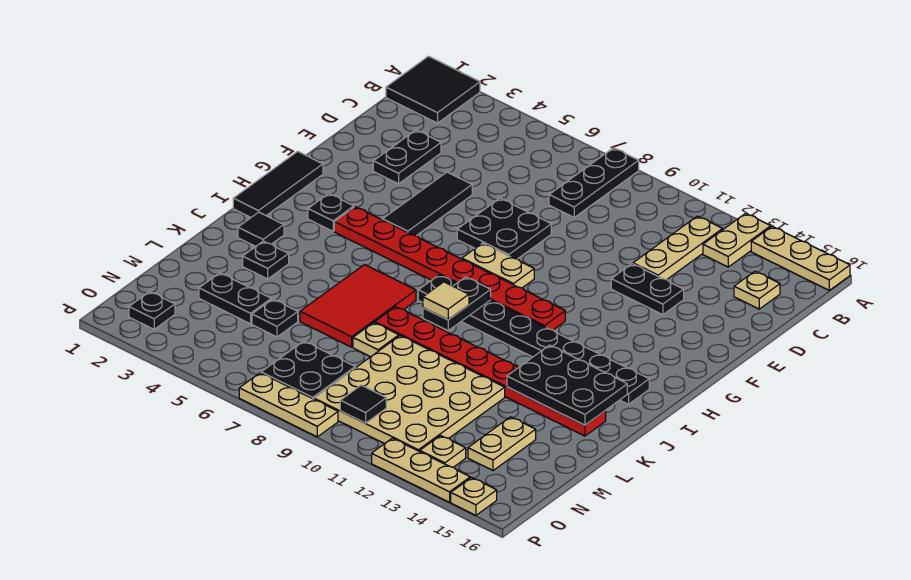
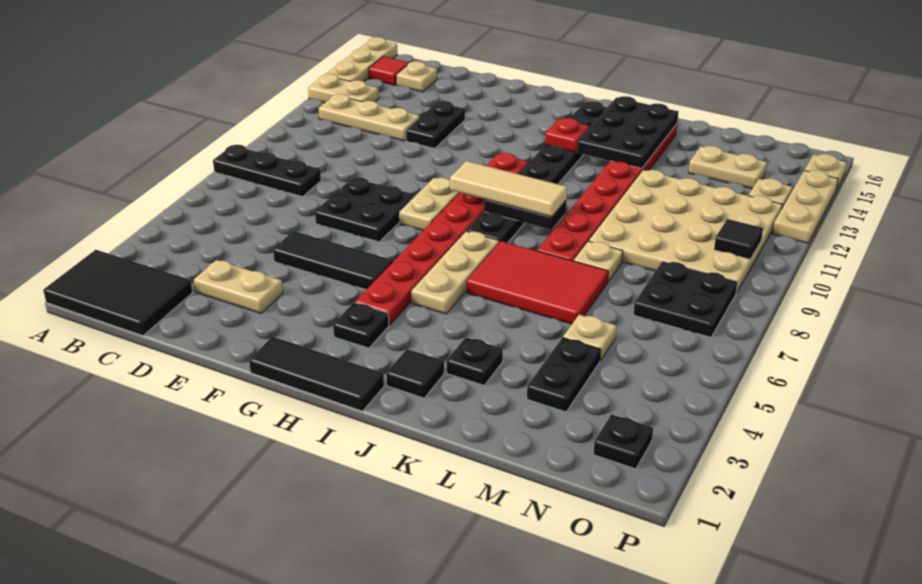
black 2x2 tile [386,56,480,123] -> black 2x3 tile [43,250,193,336]
none -> red 1x1 tile [369,56,409,85]
black 1x2 plate [373,130,441,184] -> tan 1x2 plate [194,260,283,313]
none -> red 1x1 plate [545,118,589,152]
tan 1x1 tile [423,282,469,320] -> tan 1x3 tile [450,161,567,217]
black 1x1 plate [252,299,298,337] -> tan 1x1 plate [563,314,617,361]
tan 1x3 plate [239,373,338,437] -> tan 1x3 plate moved to [411,231,499,314]

